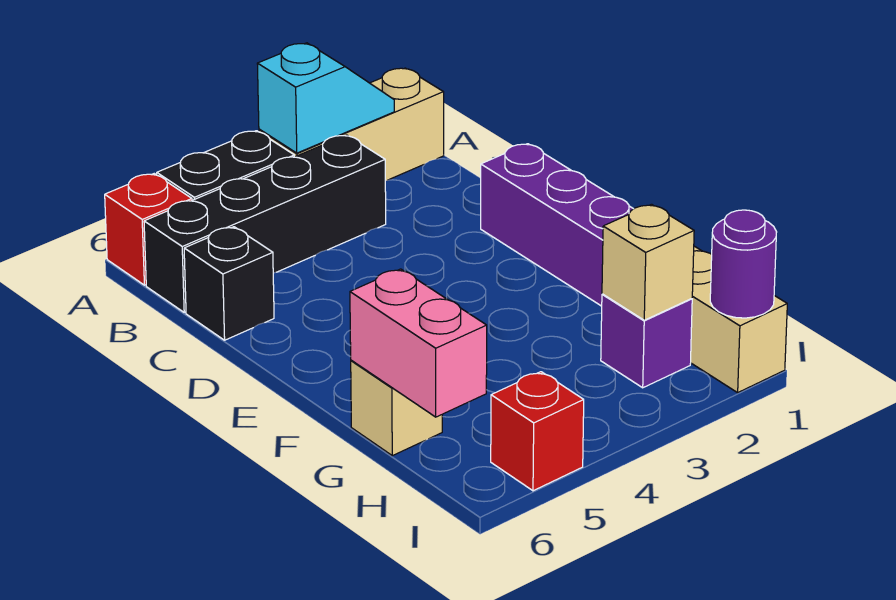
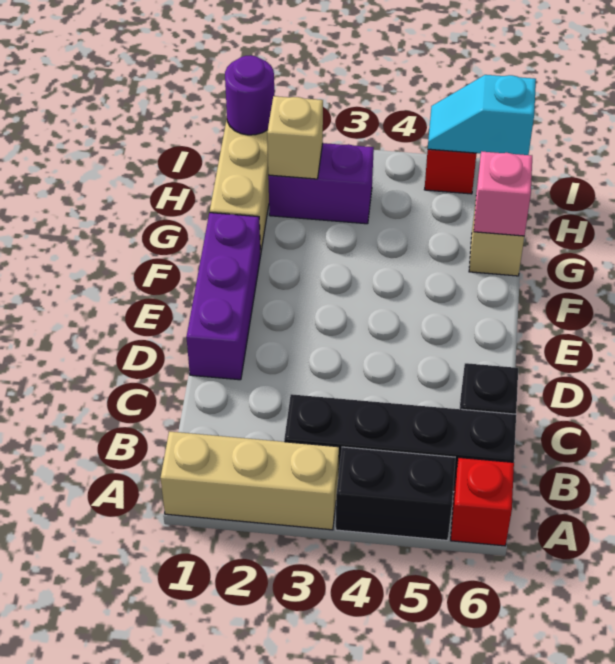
cyan 1x2 slope [257,43,394,153] -> cyan 1x2 slope moved to [428,75,536,155]
pink 1x2 brick [350,269,487,417] -> pink 1x1 brick [474,151,532,236]
purple 1x1 brick [601,294,692,388] -> purple 1x2 brick [268,143,374,224]

